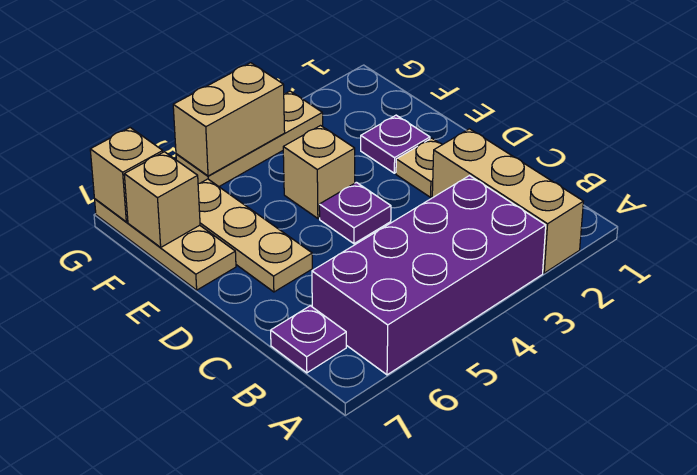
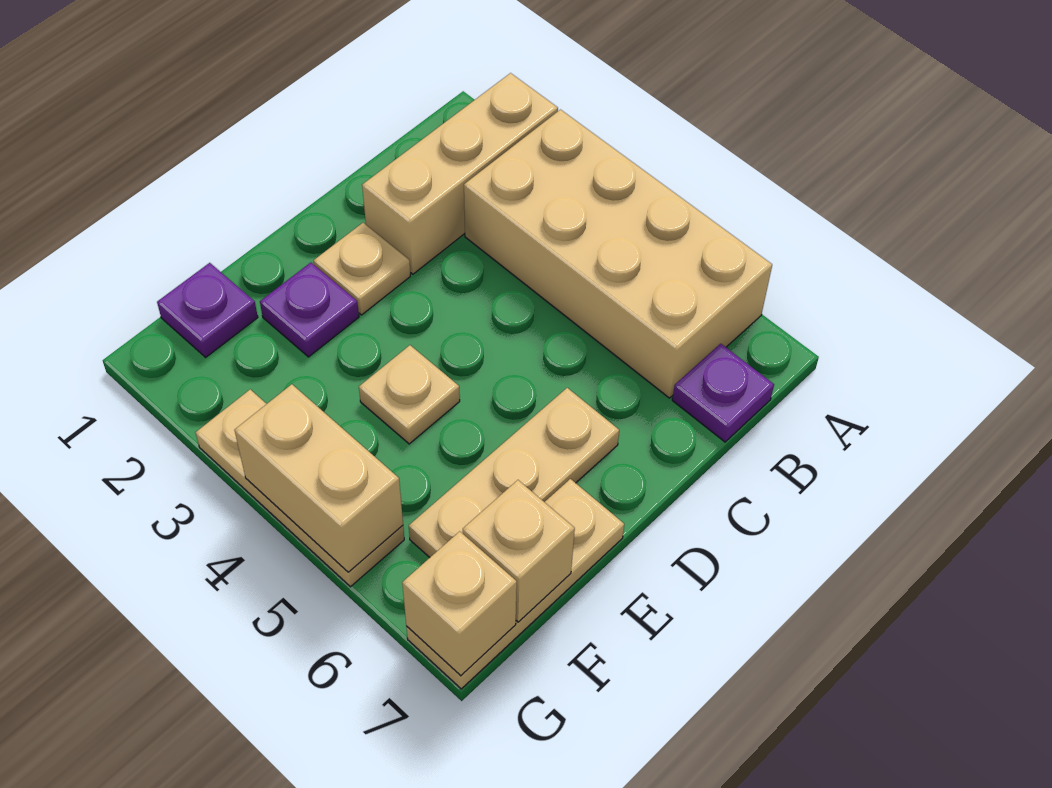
purple 2x4 brick [312,176,546,375] -> tan 2x4 brick [464,110,772,398]
purple 1x1 plate [319,182,391,244] -> purple 1x1 plate moved to [157,263,258,357]
tan 1x1 brick [283,126,355,218] -> tan 1x1 plate [359,345,460,444]

